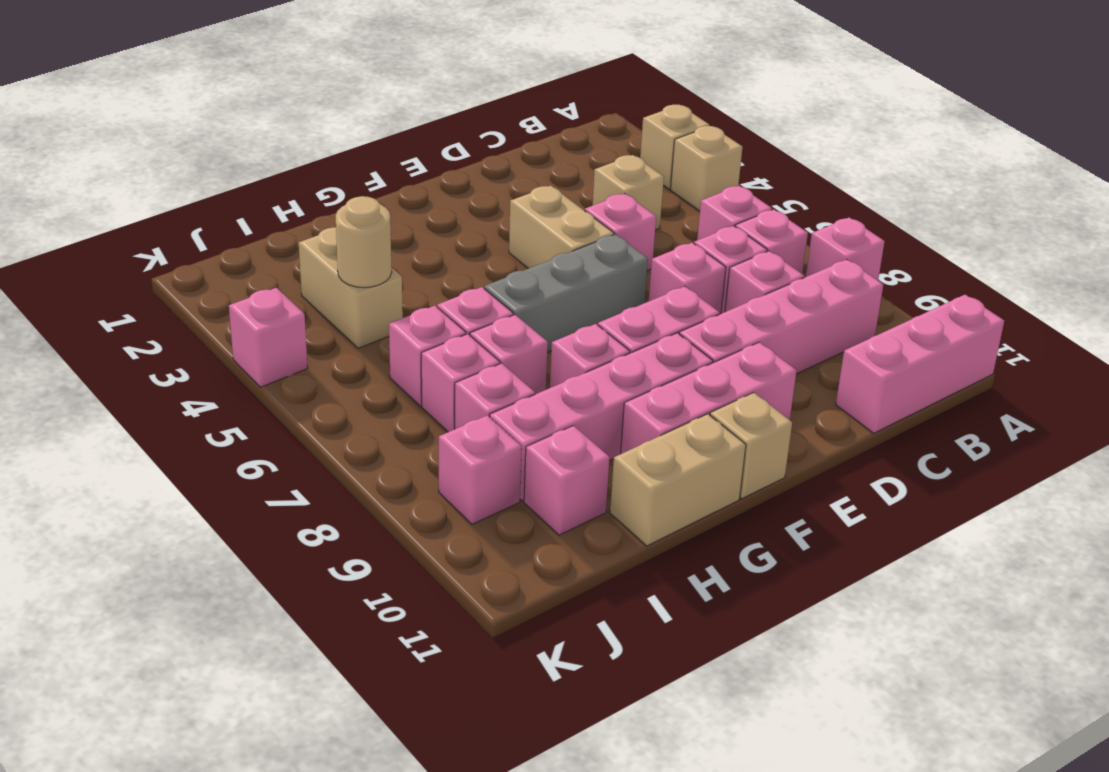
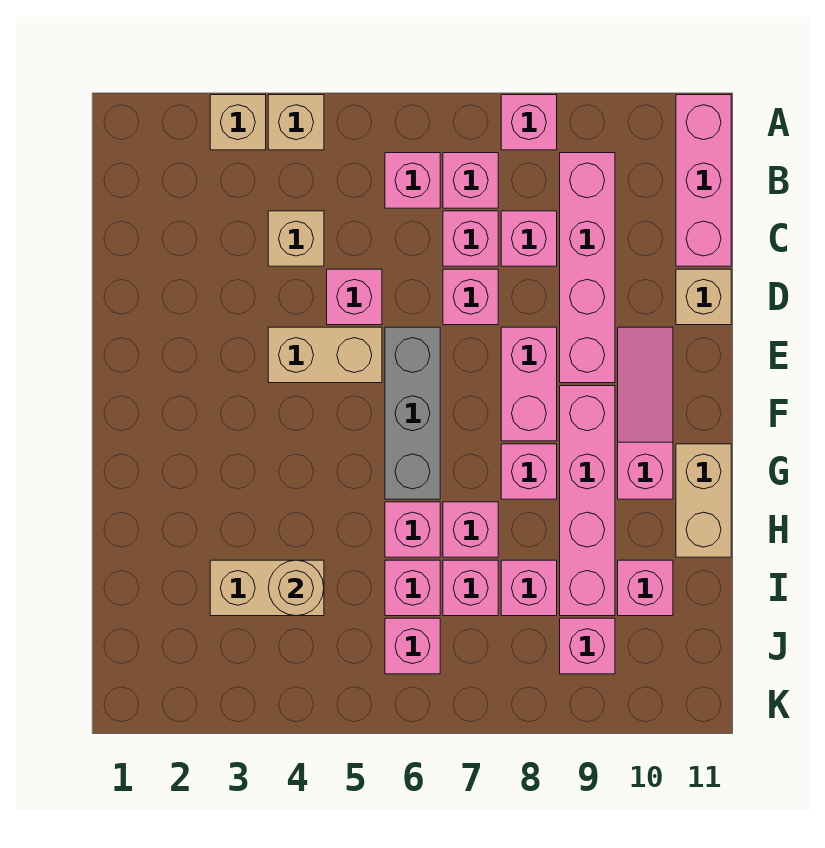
pink 1x3 brick [621,342,797,454] -> pink 1x3 slope [618,327,673,499]
tan 1x1 brick [710,393,792,499] -> tan 1x1 brick moved to [676,269,731,325]
pink 1x1 brick [229,288,308,387] -> pink 1x1 brick moved to [385,618,440,674]

